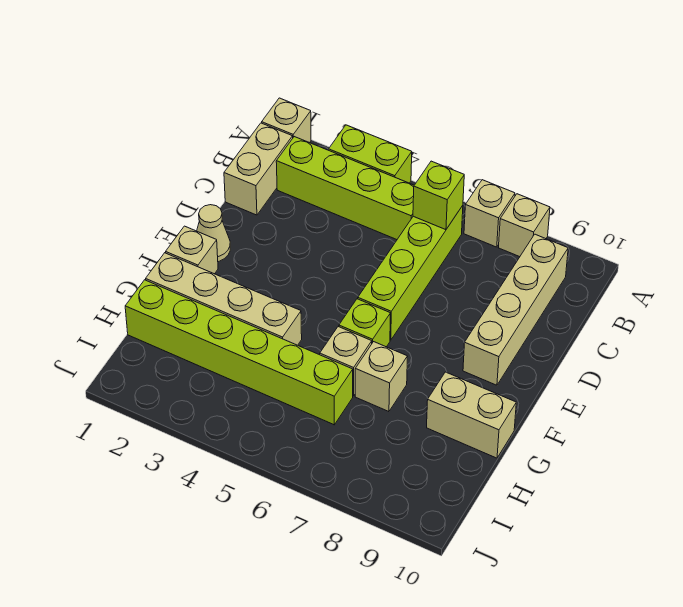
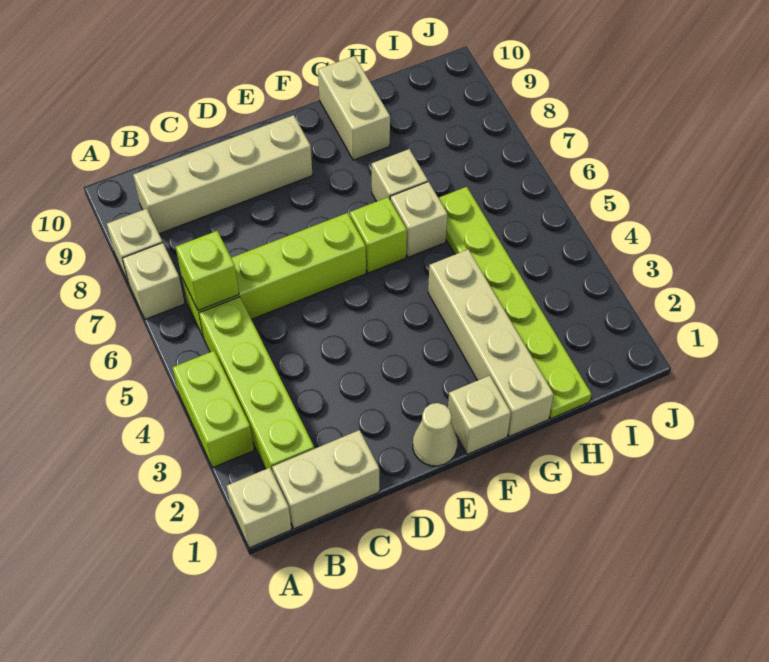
lime 1x6 brick [125,280,353,425] -> lime 1x6 plate [439,187,591,419]

